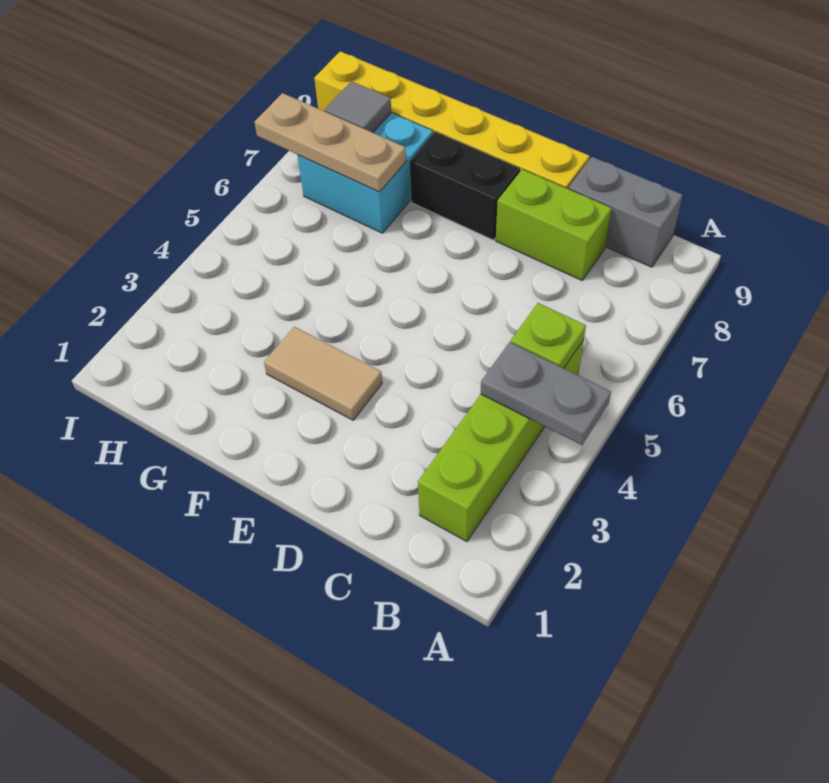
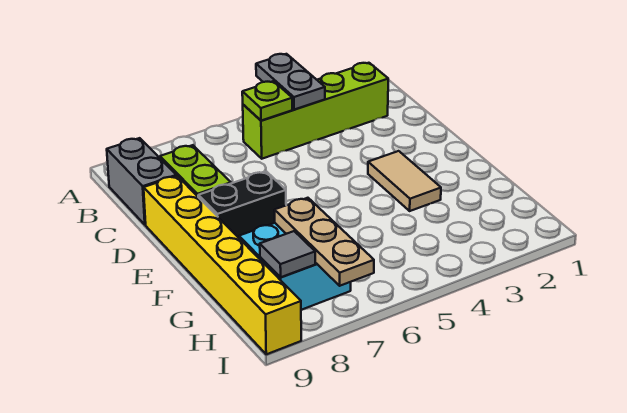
black 1x2 brick [410,132,520,240] -> black 1x2 brick turned to [198,171,286,238]

